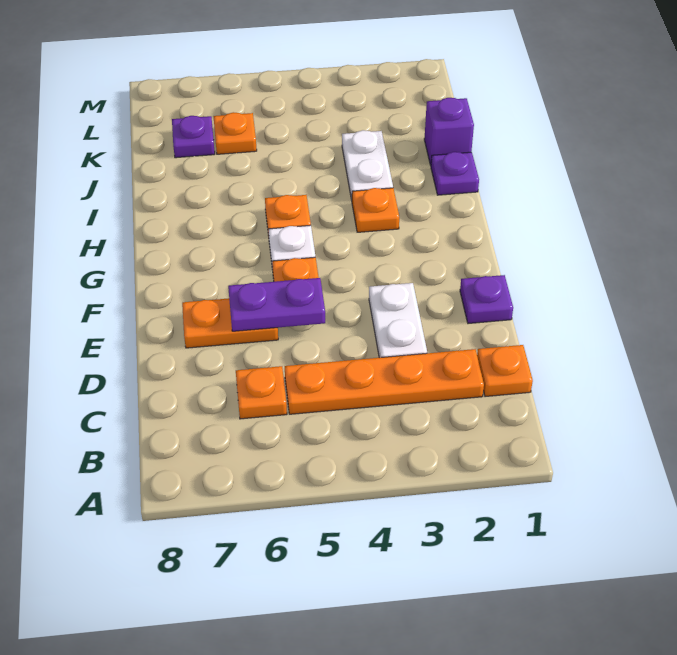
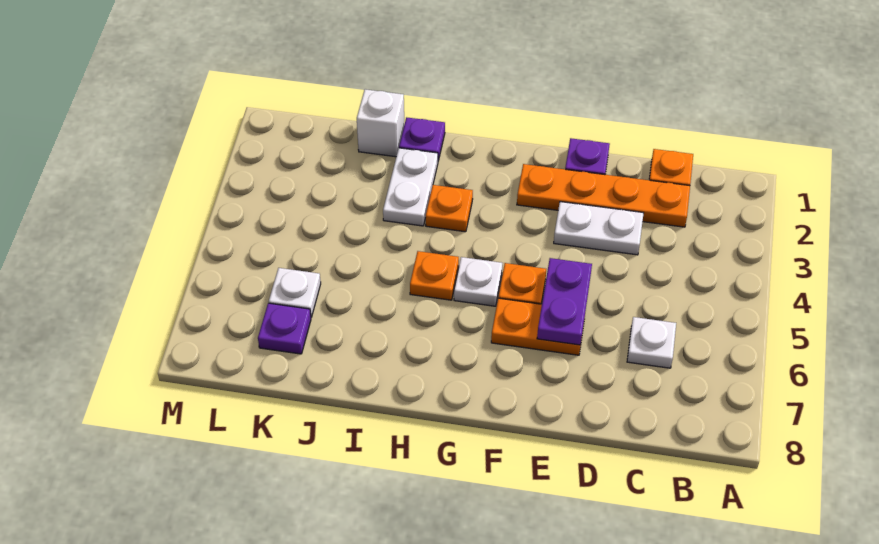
orange 1x4 plate [285,349,484,414] -> orange 1x4 plate turned to [517,164,690,227]
orange 1x1 plate [236,366,287,419] -> white 1x1 plate [627,317,676,368]
orange 1x2 plate [182,298,278,348] -> orange 1x2 plate turned to [491,298,585,355]
white 1x2 plate [342,130,393,200] -> white 1x2 plate turned to [383,148,438,226]
purple 1x1 brick [424,98,474,165] -> white 1x1 brick [357,89,404,157]
orange 1x1 plate [213,112,257,154] -> white 1x1 plate [269,268,321,317]

